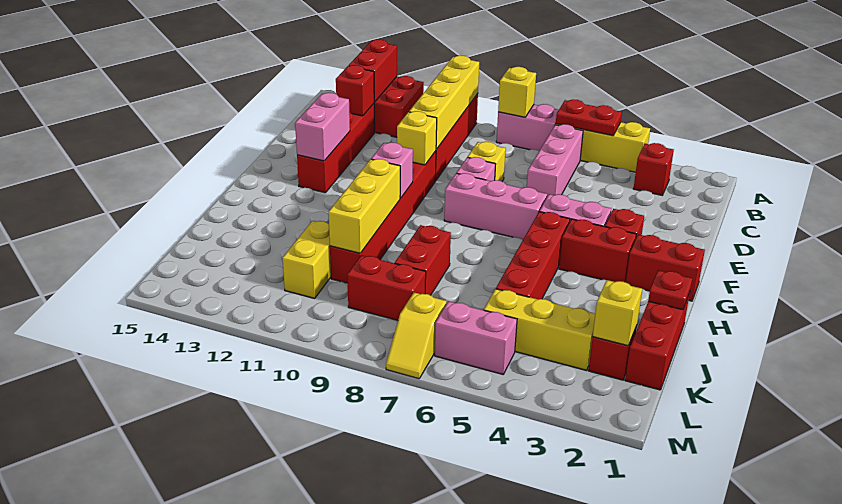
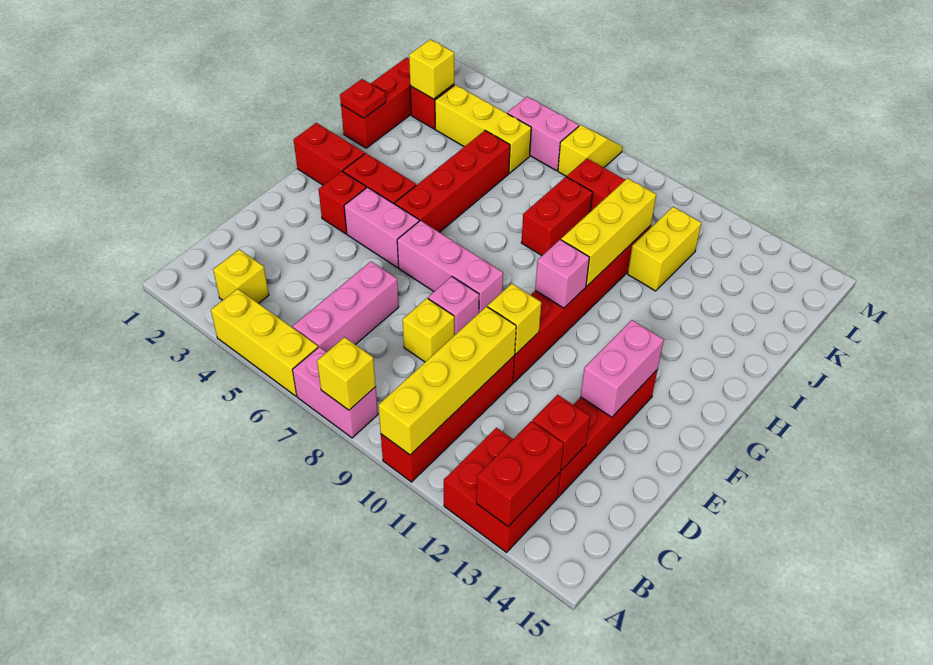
red 1x2 plate [556,100,622,136] -> none
red 1x1 brick [633,143,674,195] -> yellow 1x1 brick [213,249,269,303]

